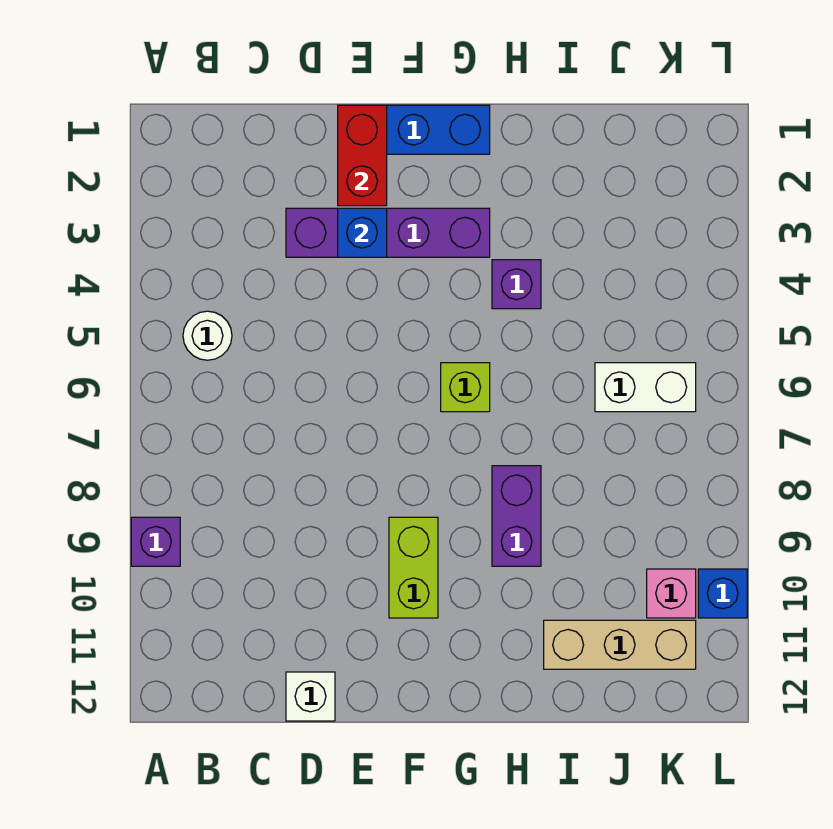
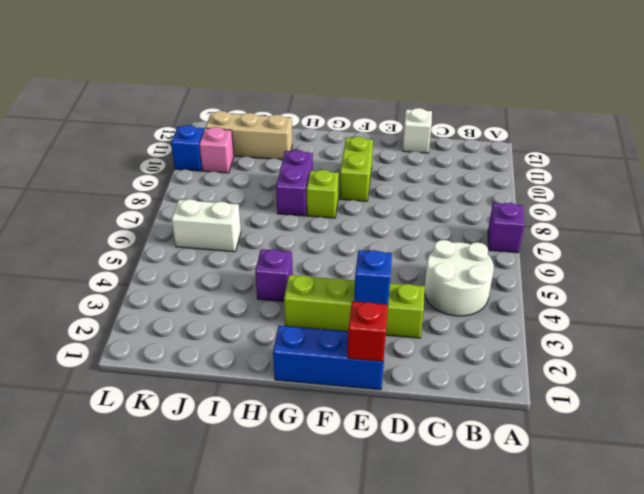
purple 1x1 brick [131,517,180,566] -> purple 1x1 brick moved to [488,203,524,253]
white 1x1 round brick [183,311,232,360] -> white 2x2 round brick [424,240,494,316]
purple 1x4 brick [286,208,490,257] -> lime 1x4 brick [284,275,425,338]
red 1x2 brick [338,105,387,206] -> red 1x1 brick [348,301,388,361]
lime 1x1 brick [441,363,490,412] -> lime 1x1 brick moved to [307,170,339,218]

